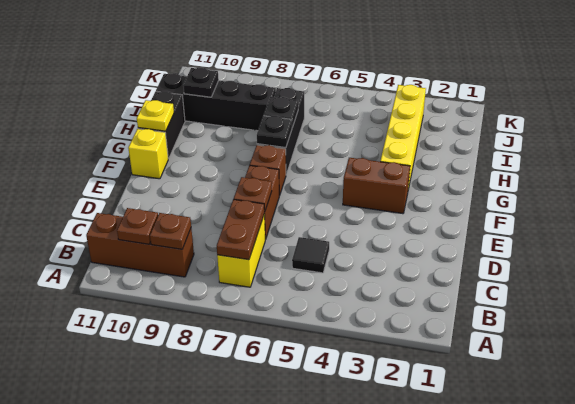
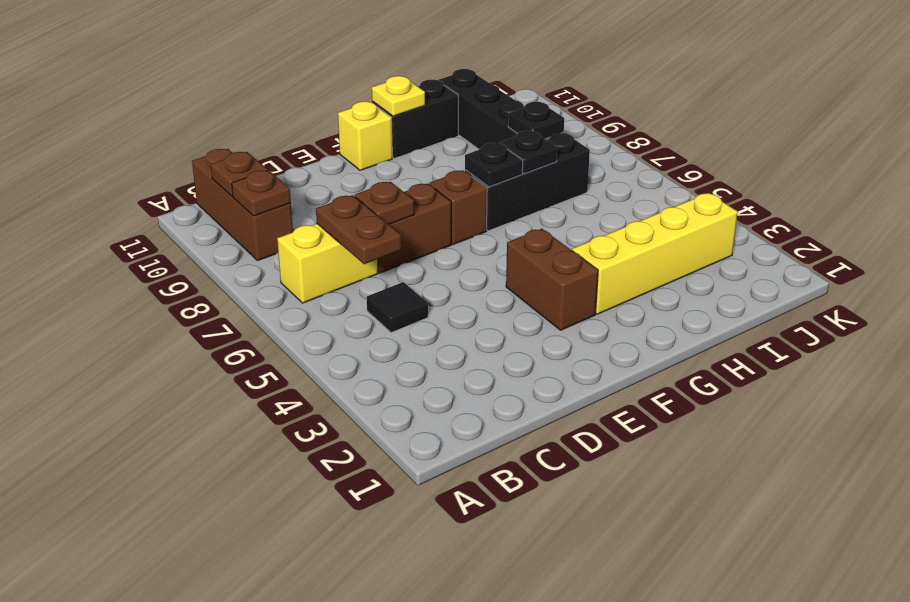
brown 1x2 plate [217,199,264,260] -> brown 1x2 plate turned to [316,195,401,264]
black 1x1 plate [183,68,219,97] -> black 1x1 plate moved to [508,102,564,139]

